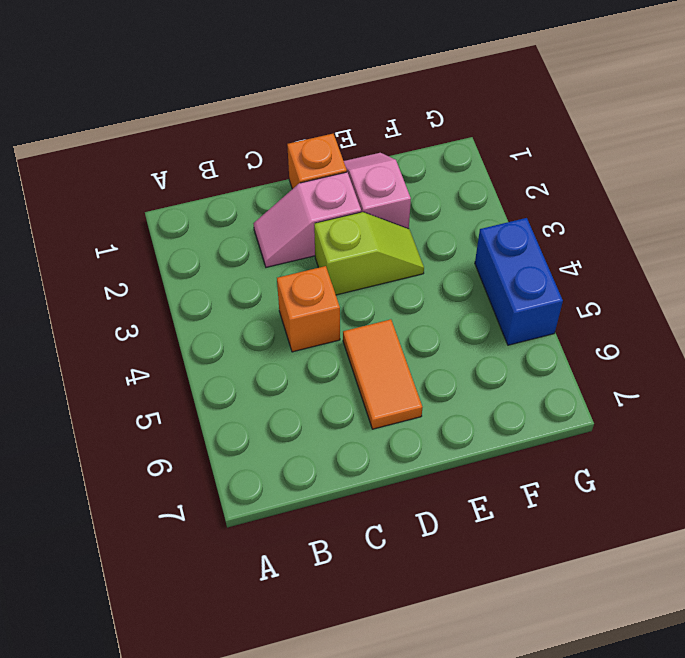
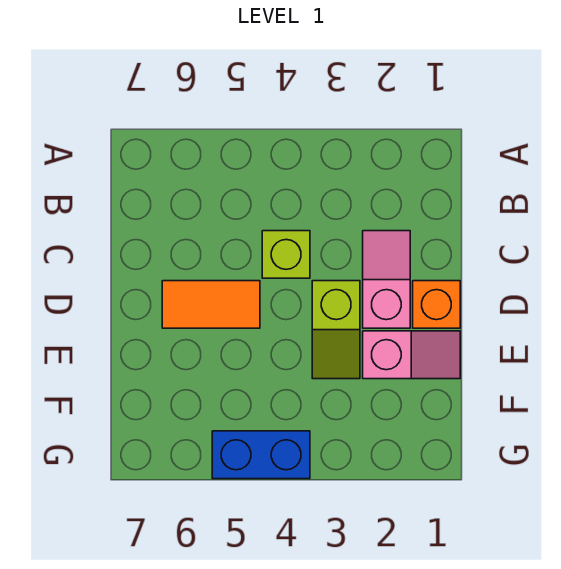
orange 1x1 brick [277,266,340,352] -> lime 1x1 brick [262,231,310,278]

